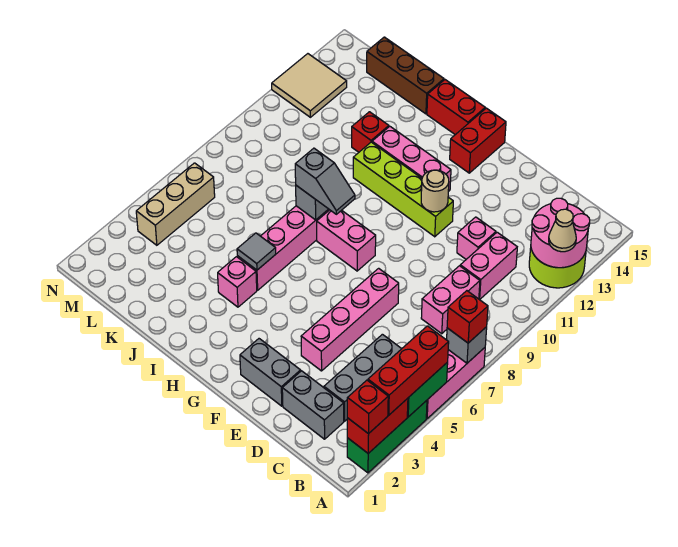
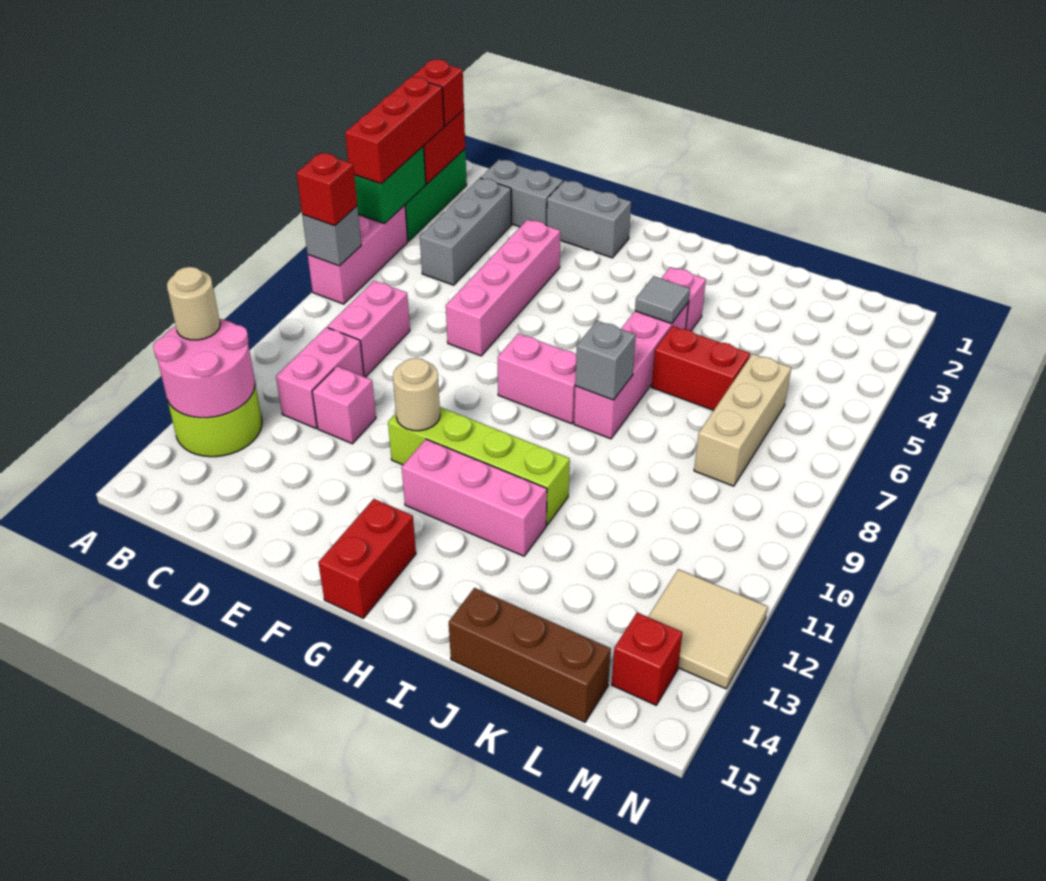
tan 1x1 cone [549,209,576,252] -> tan 1x1 round brick [167,267,220,340]
grey 1x2 slope [295,148,355,214] -> none
red 1x2 brick [427,80,485,135] -> red 1x2 brick moved to [652,326,750,410]
red 1x1 brick [352,112,389,152] -> red 1x1 brick moved to [612,613,682,705]
tan 1x3 brick [136,163,215,245] -> tan 1x3 brick moved to [694,354,791,486]

